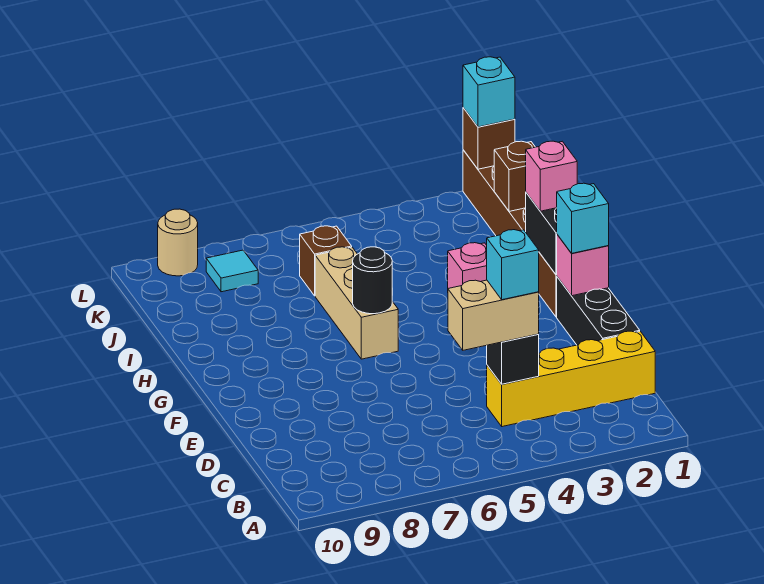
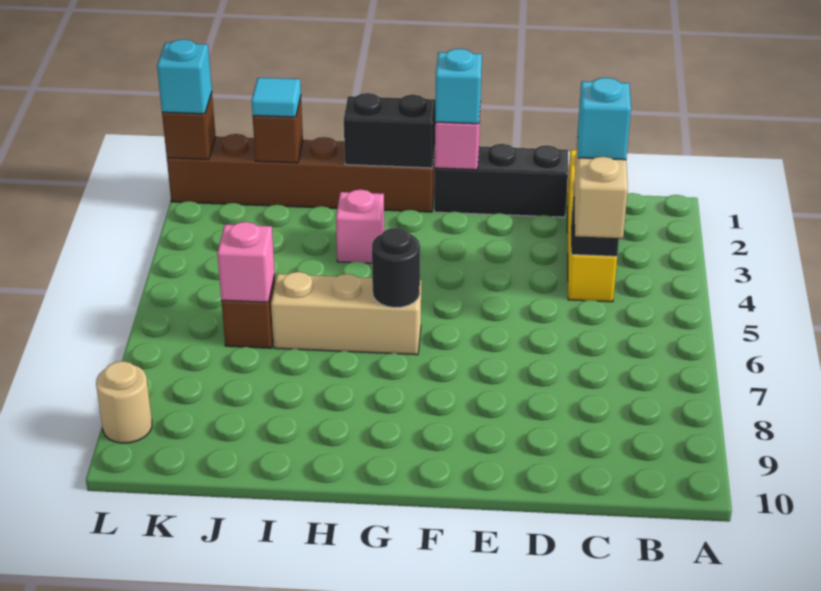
pink 1x1 brick [526,141,577,211] -> pink 1x1 brick moved to [217,222,275,302]
cyan 1x1 tile [206,250,258,292] -> cyan 1x1 tile moved to [252,78,301,117]

